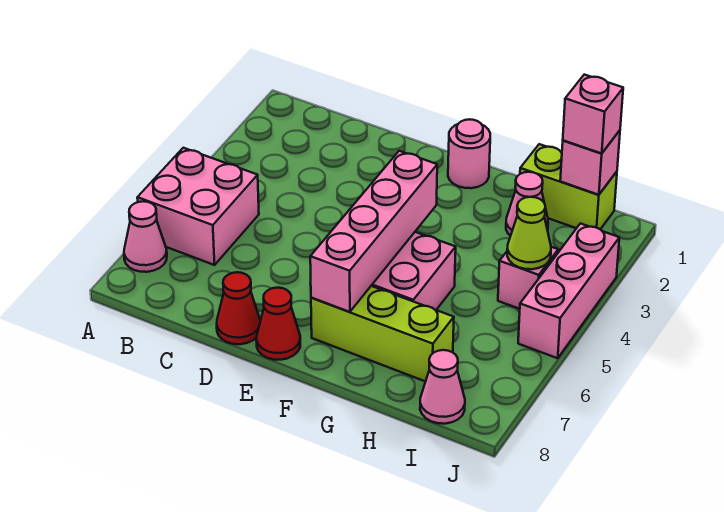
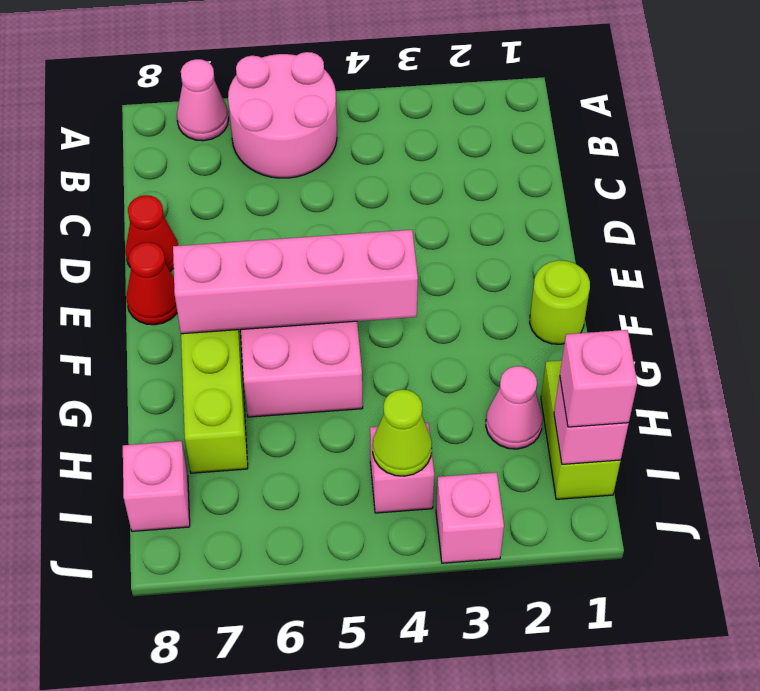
pink 2x2 brick [137,148,259,265] -> pink 2x2 round brick [228,52,337,178]
pink 1x1 round brick [448,119,490,188] -> lime 1x1 round brick [530,260,590,344]
pink 1x1 cone [420,350,465,424] -> pink 1x1 brick [123,441,190,531]
pink 1x3 brick [518,224,619,358] -> pink 1x1 brick [436,472,504,563]

